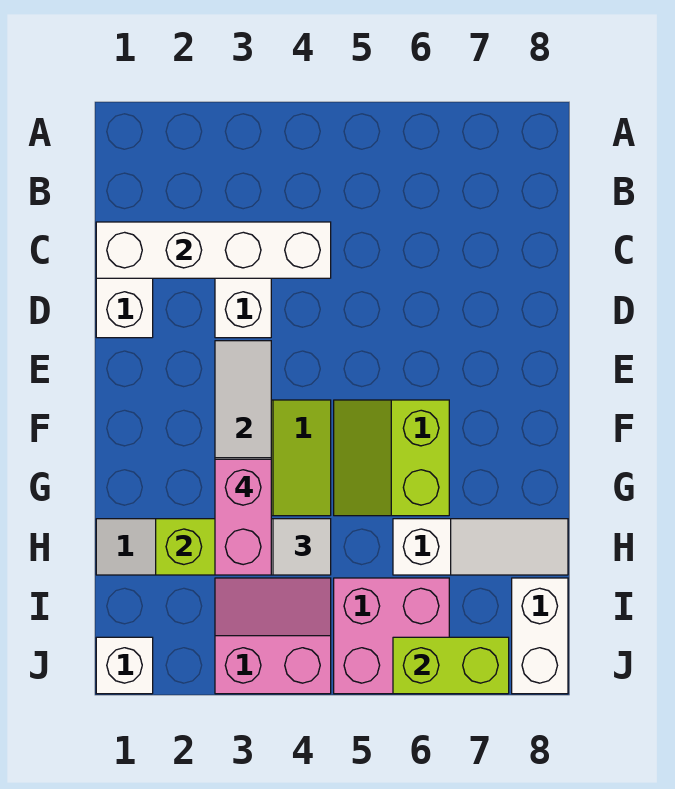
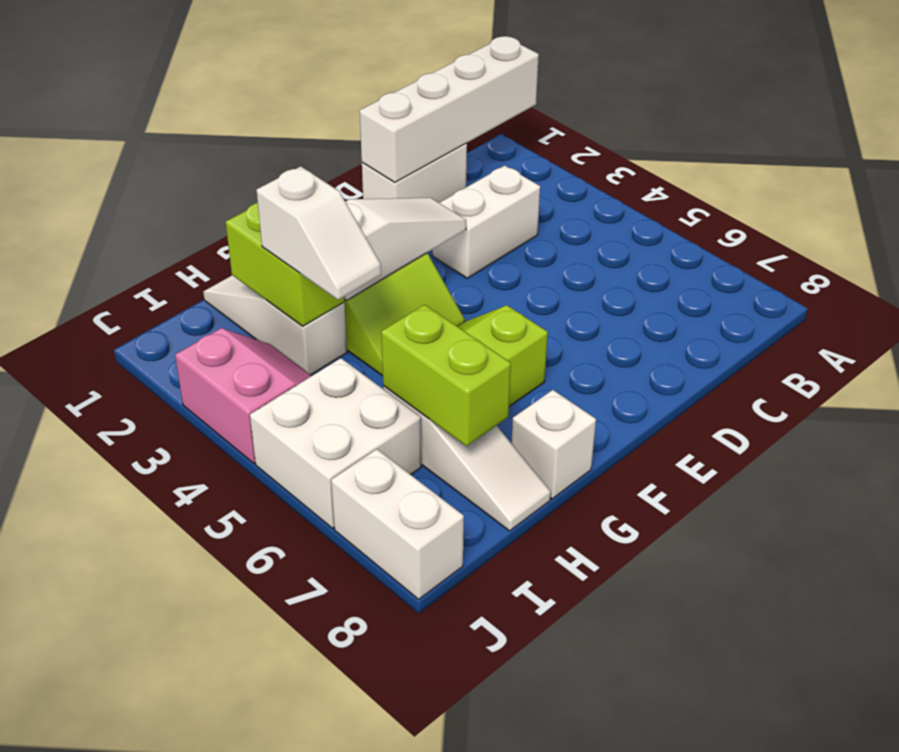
white 1x4 brick [96,222,331,278] -> white 1x4 brick turned to [360,36,539,183]
pink 1x2 brick [215,459,271,575] -> none
pink 2x2 brick [334,578,449,694] -> white 2x2 brick [250,358,421,528]
white 1x2 brick [512,578,568,694] -> white 1x2 brick turned to [331,449,464,599]
white 1x1 brick [96,637,153,694] -> white 1x1 brick moved to [512,390,596,499]
lime 1x2 brick [393,637,509,694] -> lime 1x2 brick moved to [381,305,511,446]

